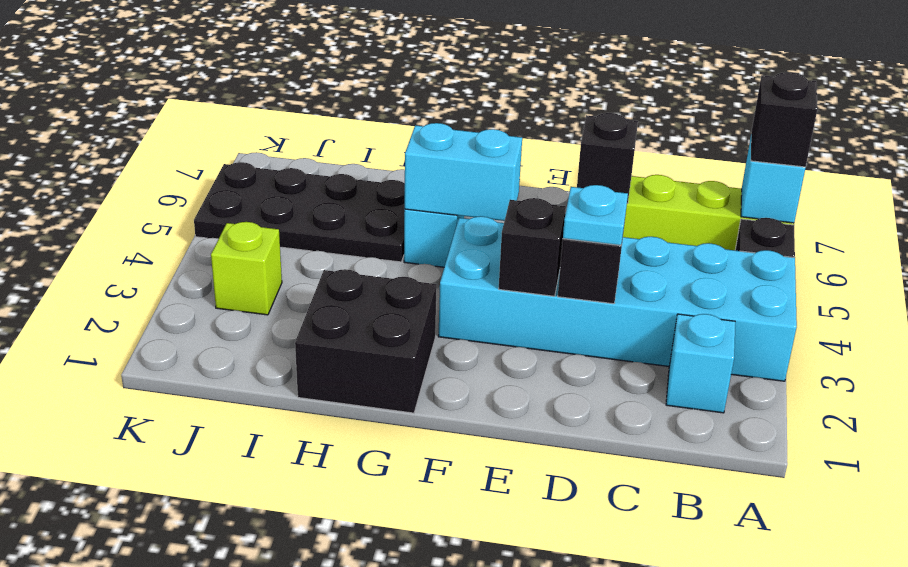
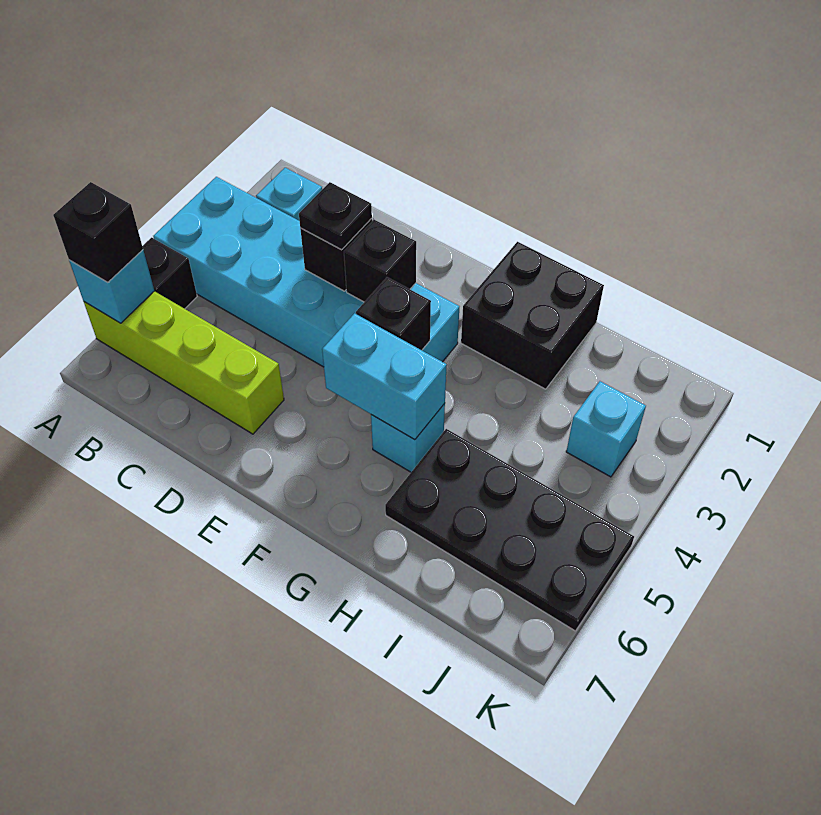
cyan 1x1 plate [563,185,628,246] -> black 1x1 plate [299,182,372,250]
black 1x1 brick [577,113,638,204] -> black 1x1 brick moved to [356,277,431,350]
lime 1x1 brick [211,222,282,315] -> cyan 1x1 brick [566,381,646,477]

